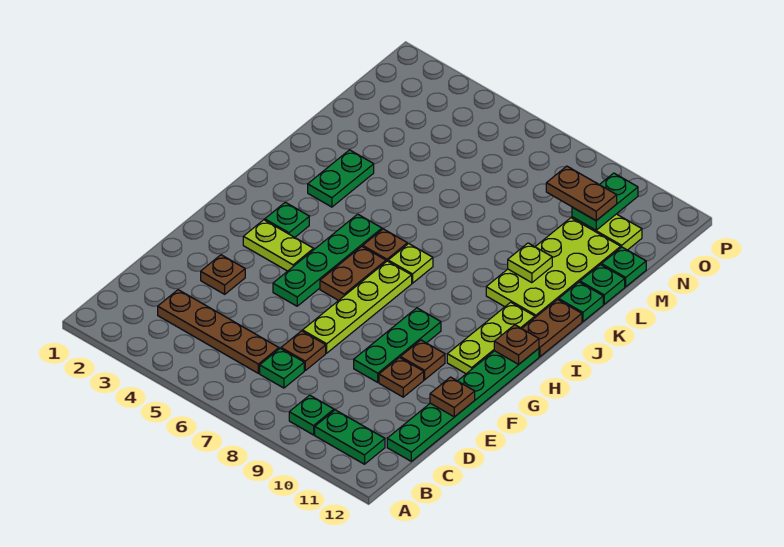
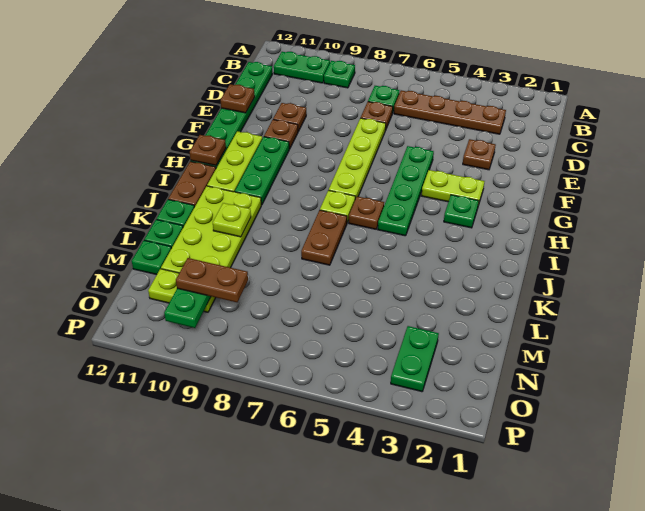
green 1x3 plate [354,308,441,382] -> green 1x3 plate moved to [235,137,289,205]
brown 1x2 plate [320,246,386,300] -> brown 1x2 plate moved to [301,210,347,265]
green 1x2 plate [308,150,374,207] -> green 1x2 plate moved to [391,326,439,392]

